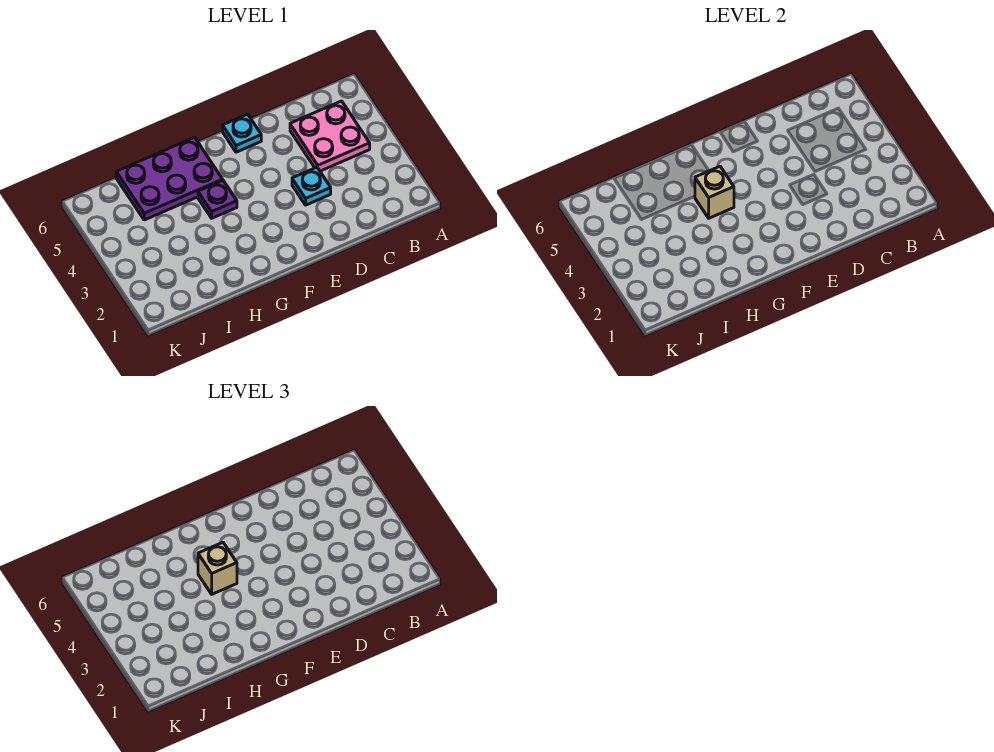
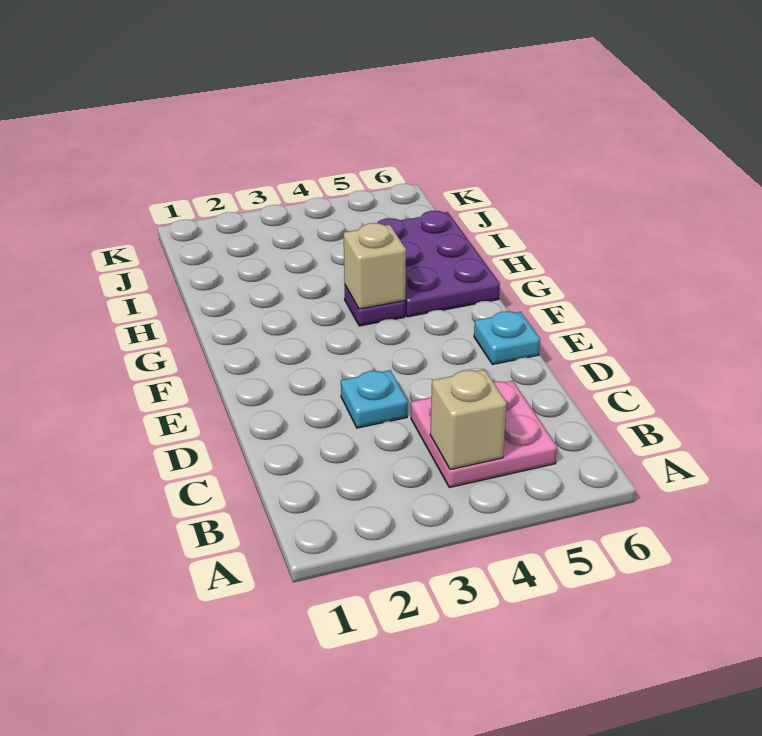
tan 1x1 brick [198,542,237,594] -> tan 1x1 brick moved to [430,369,507,470]

